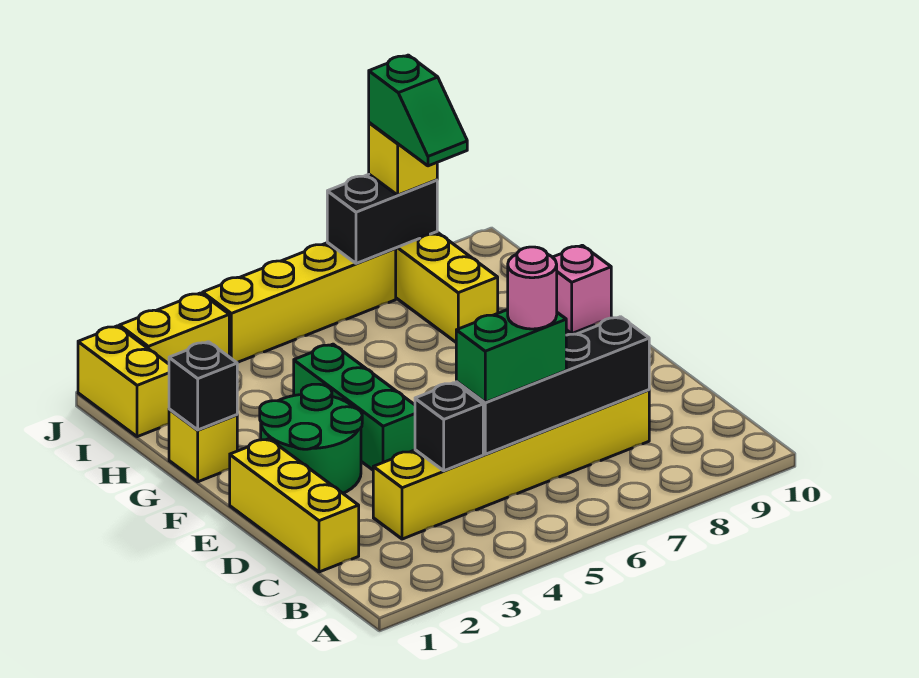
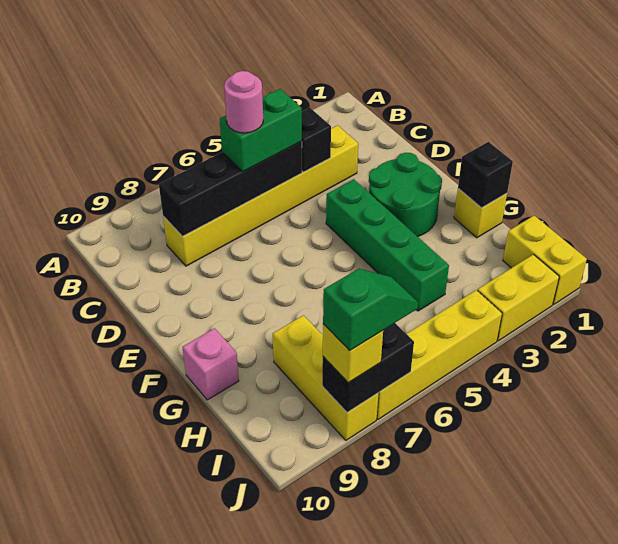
yellow 1x3 brick [230,439,359,572] -> none
green 1x3 brick [294,344,415,470] -> green 1x4 brick [326,179,449,311]
green 1x2 slope [369,55,467,166] -> green 1x2 slope turned to [323,269,418,351]

